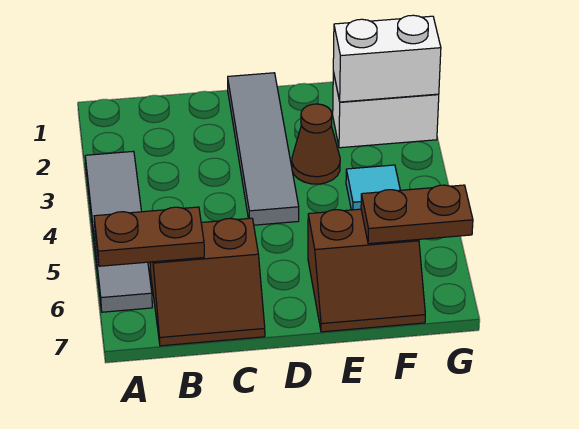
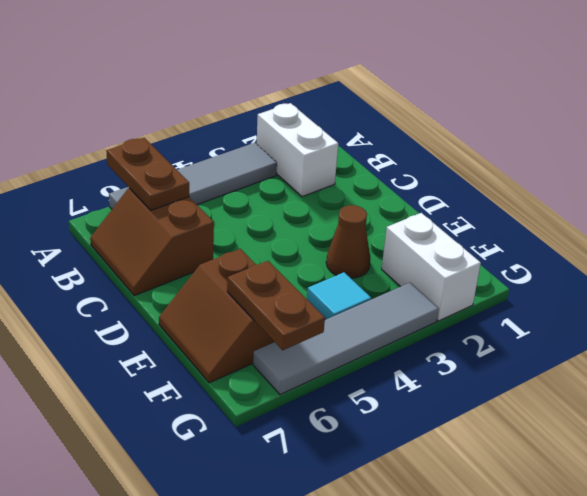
grey 1x4 tile [228,73,299,225] -> grey 1x4 tile moved to [253,283,439,395]
white 1x2 brick [333,15,441,102] -> white 1x2 brick moved to [257,103,338,197]

